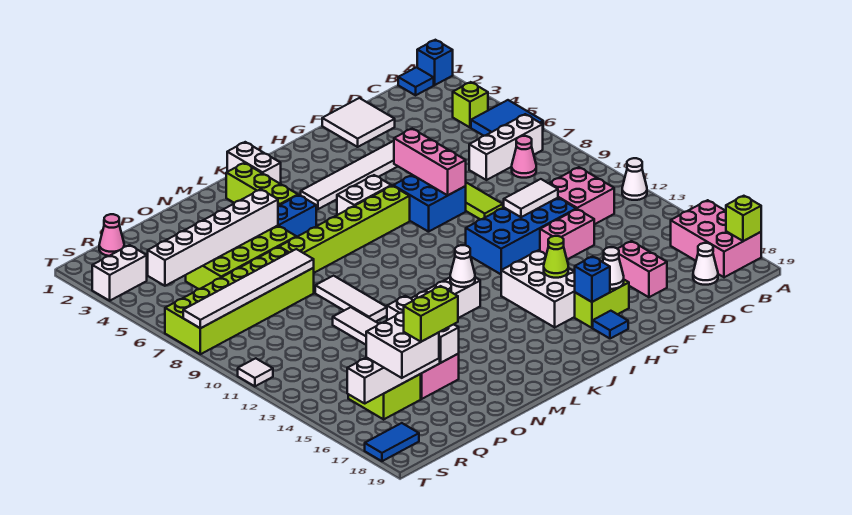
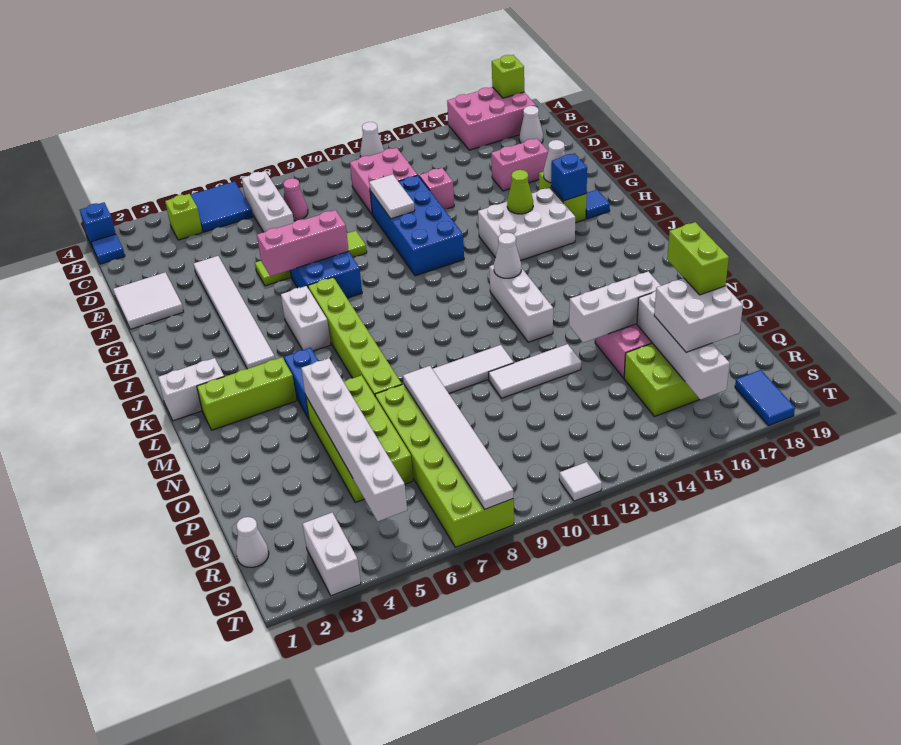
pink 1x2 brick [540,209,594,259] -> pink 1x1 brick [419,168,454,210]
pink 1x1 cone [99,214,124,256] -> white 1x1 cone [236,517,269,567]

